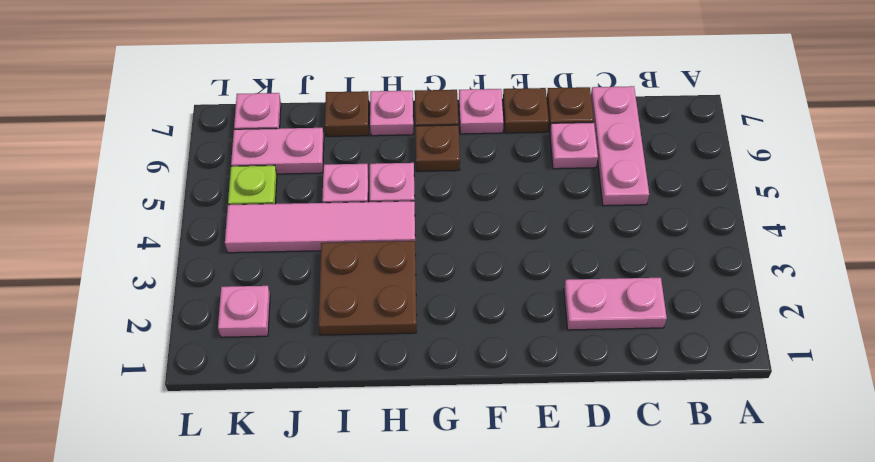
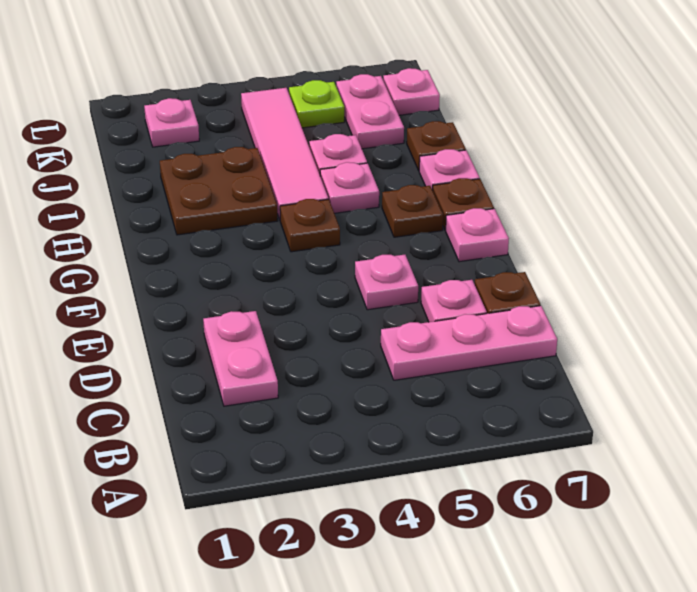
none -> pink 1x1 plate [355,255,418,310]
brown 1x1 plate [503,88,549,133] -> brown 1x1 plate moved to [280,199,340,252]

